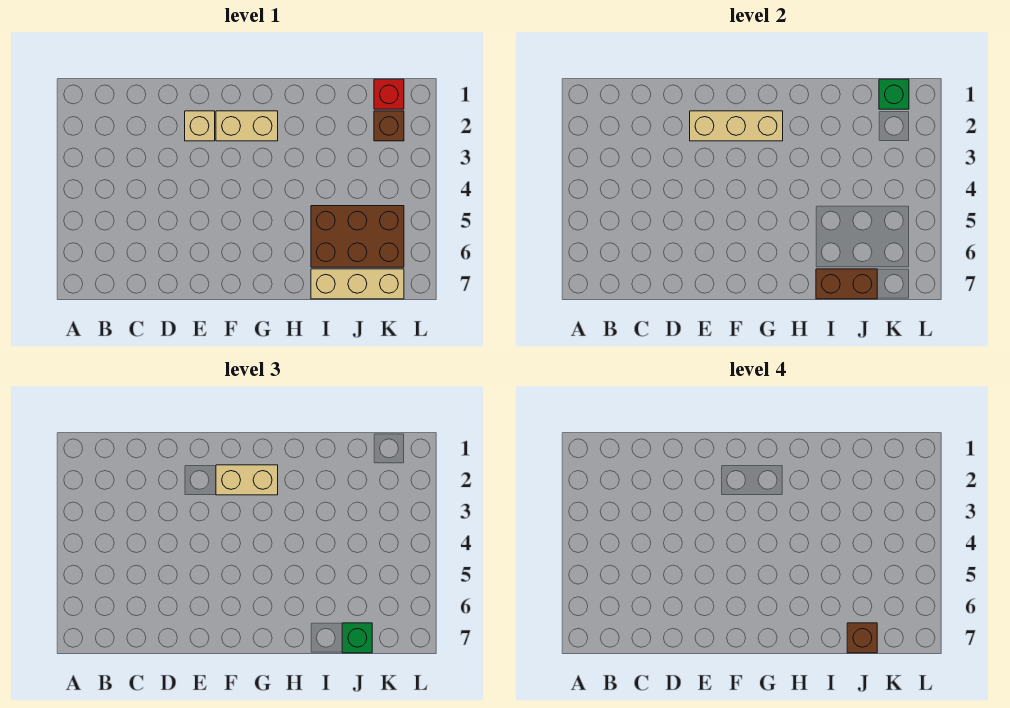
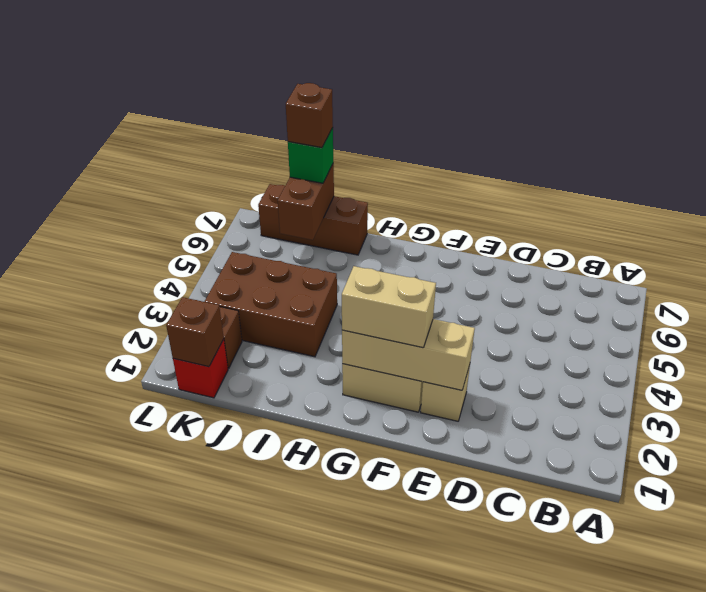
brown 2x3 brick [311,206,404,267] -> brown 2x3 brick moved to [204,252,337,357]
tan 1x3 brick [311,269,404,299] -> brown 1x3 brick [258,184,368,255]
brown 1x2 brick [816,269,877,299] -> brown 1x2 brick turned to [278,164,334,240]
green 1x1 brick [879,79,909,109] -> brown 1x1 brick [166,297,224,367]

